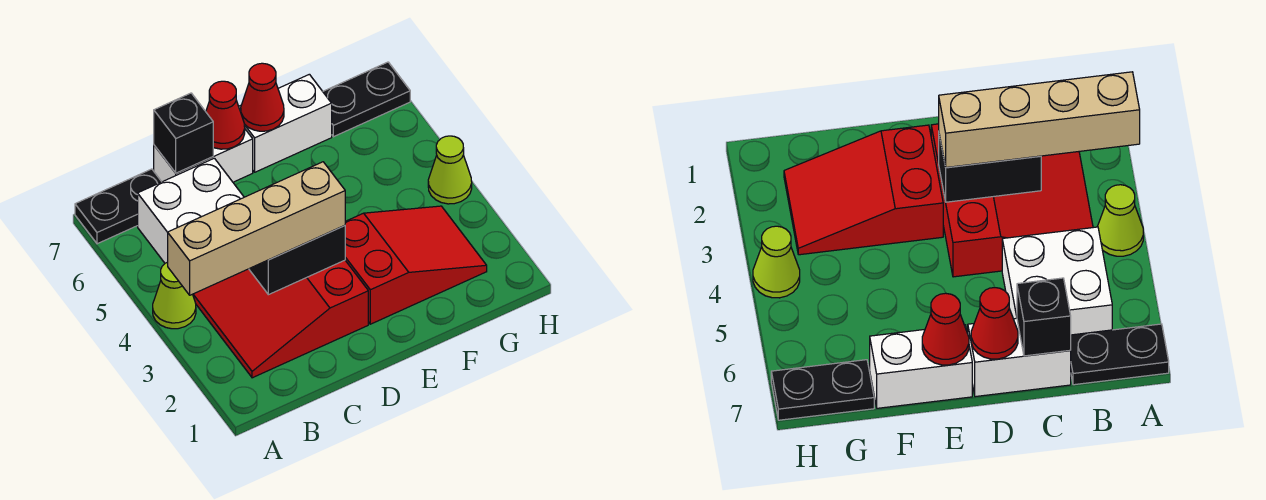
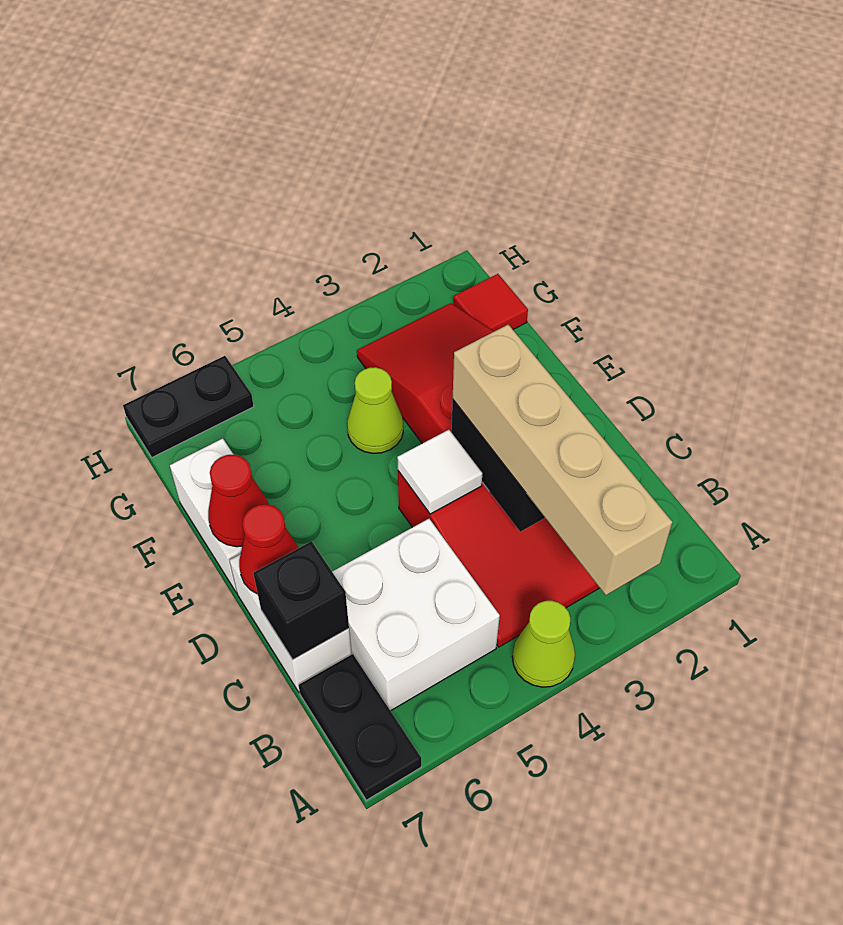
none -> white 1x1 tile [397,430,482,514]
none -> red 1x1 tile [453,274,528,331]
black 1x2 plate [323,62,410,137] -> black 1x2 plate turned to [123,356,254,457]
lime 1x1 cone [428,136,472,204] -> lime 1x1 cone moved to [347,367,403,453]

